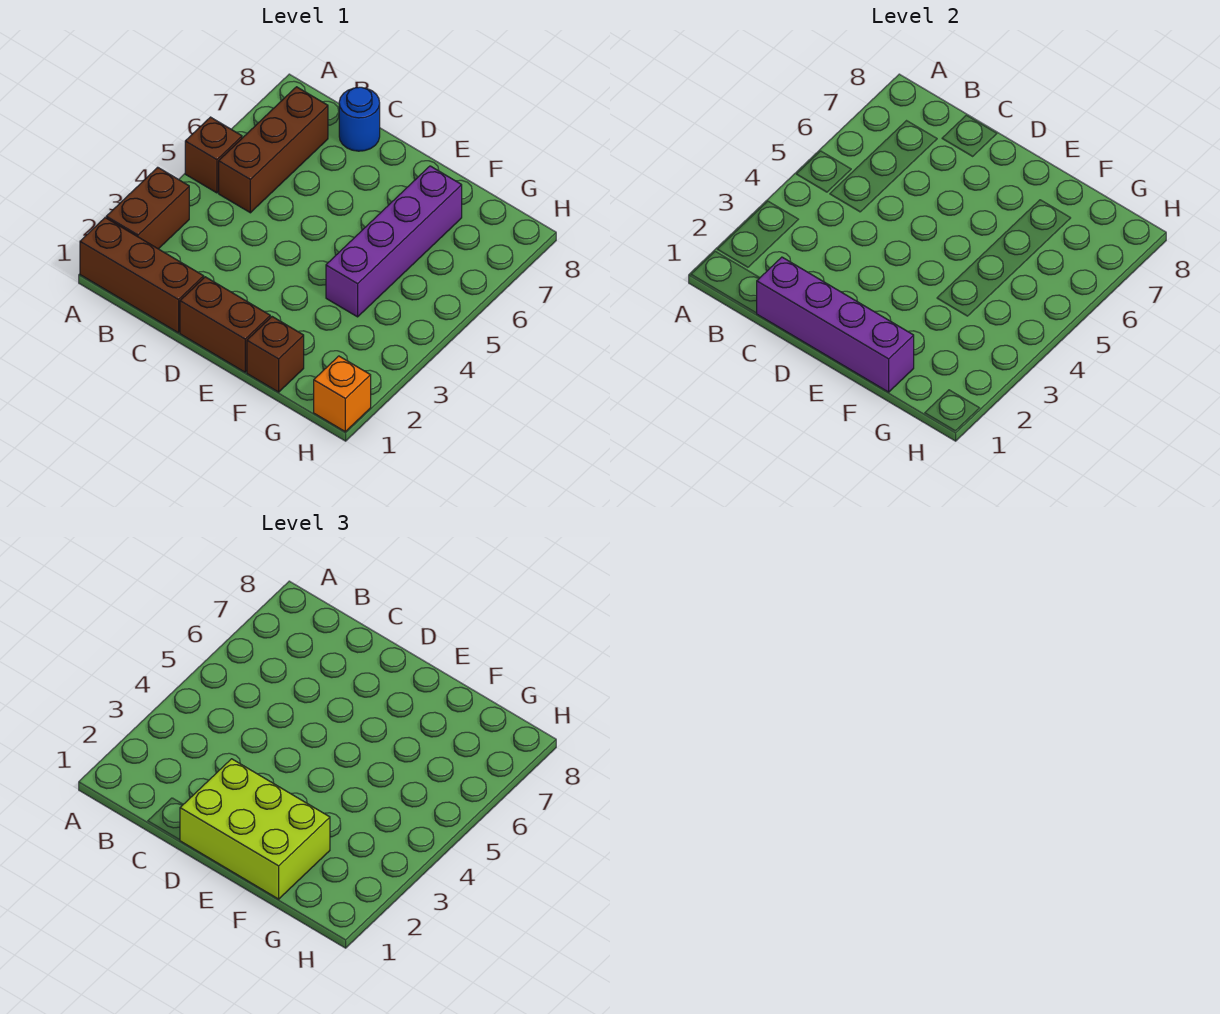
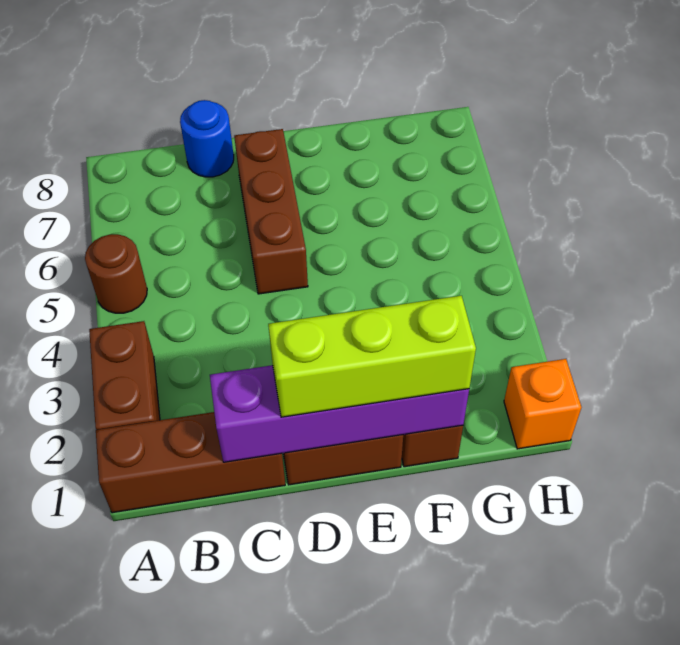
brown 1x1 brick [185,117,242,193] -> brown 1x1 round brick [85,234,147,313]
brown 1x3 brick [219,87,328,213] -> brown 1x3 brick moved to [234,129,308,294]
lime 2x3 brick [180,759,330,899] -> lime 1x3 brick [268,296,476,417]
purple 1x4 brick [326,166,462,317] -> none

